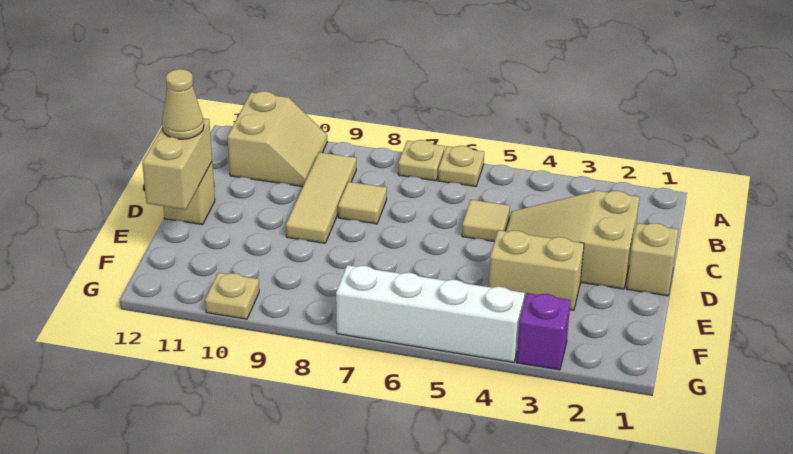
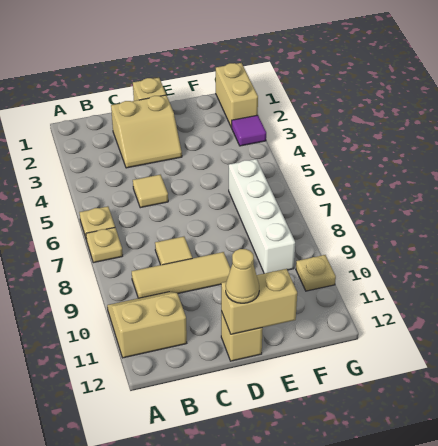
tan 2x3 slope [506,191,640,289] -> tan 2x2 slope [111,95,182,168]
tan 1x2 brick [489,230,584,310] -> tan 1x2 brick moved to [216,63,258,127]
purple 1x1 brick [516,293,571,370] -> purple 1x1 tile [231,115,266,146]
white 1x4 brick [336,265,525,362] -> white 1x4 brick moved to [229,159,295,273]

